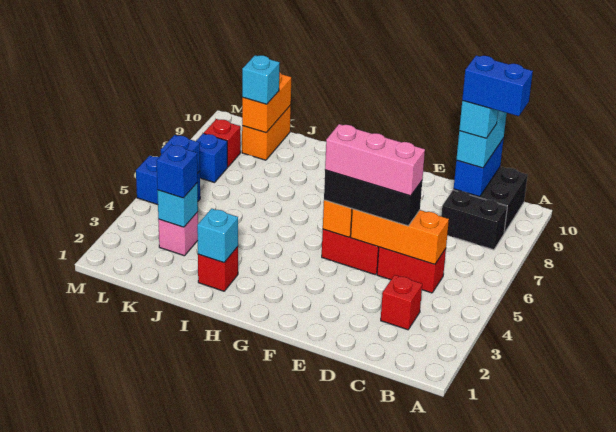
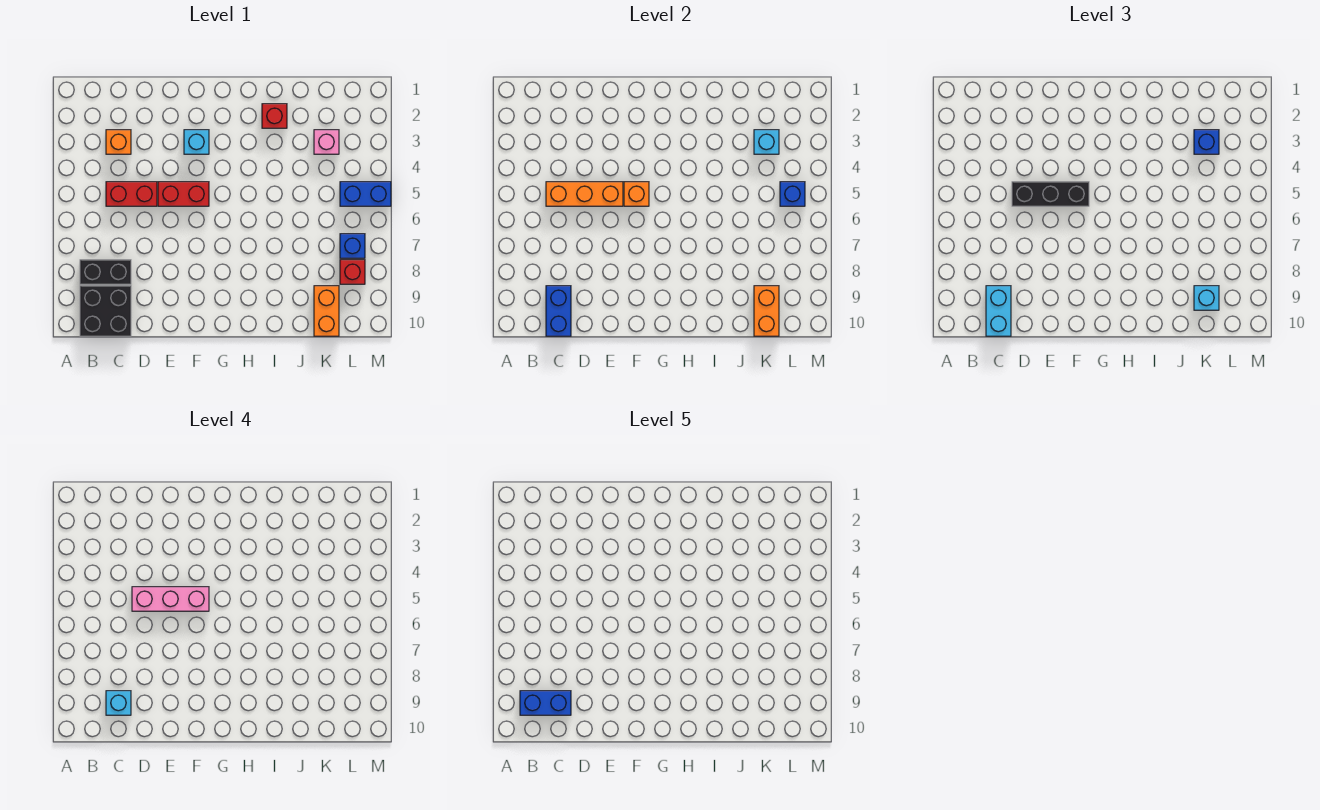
red 1x1 brick [381,275,422,330] -> orange 1x1 brick [106,130,131,154]
cyan 1x1 brick [197,209,238,263] -> cyan 1x1 brick moved to [184,130,209,154]

